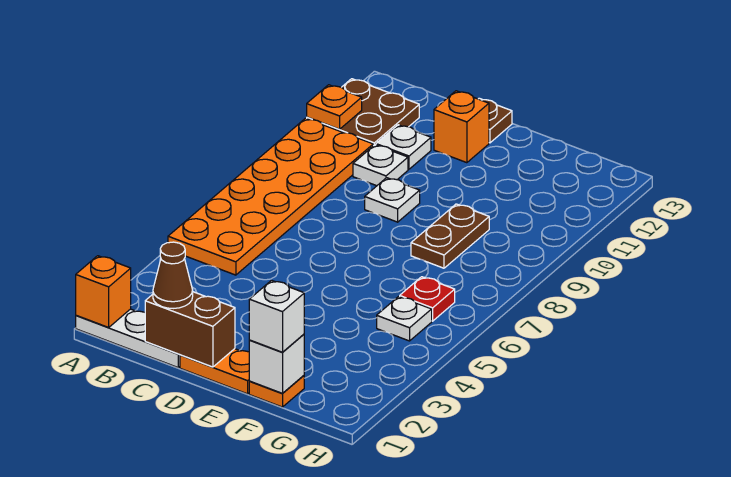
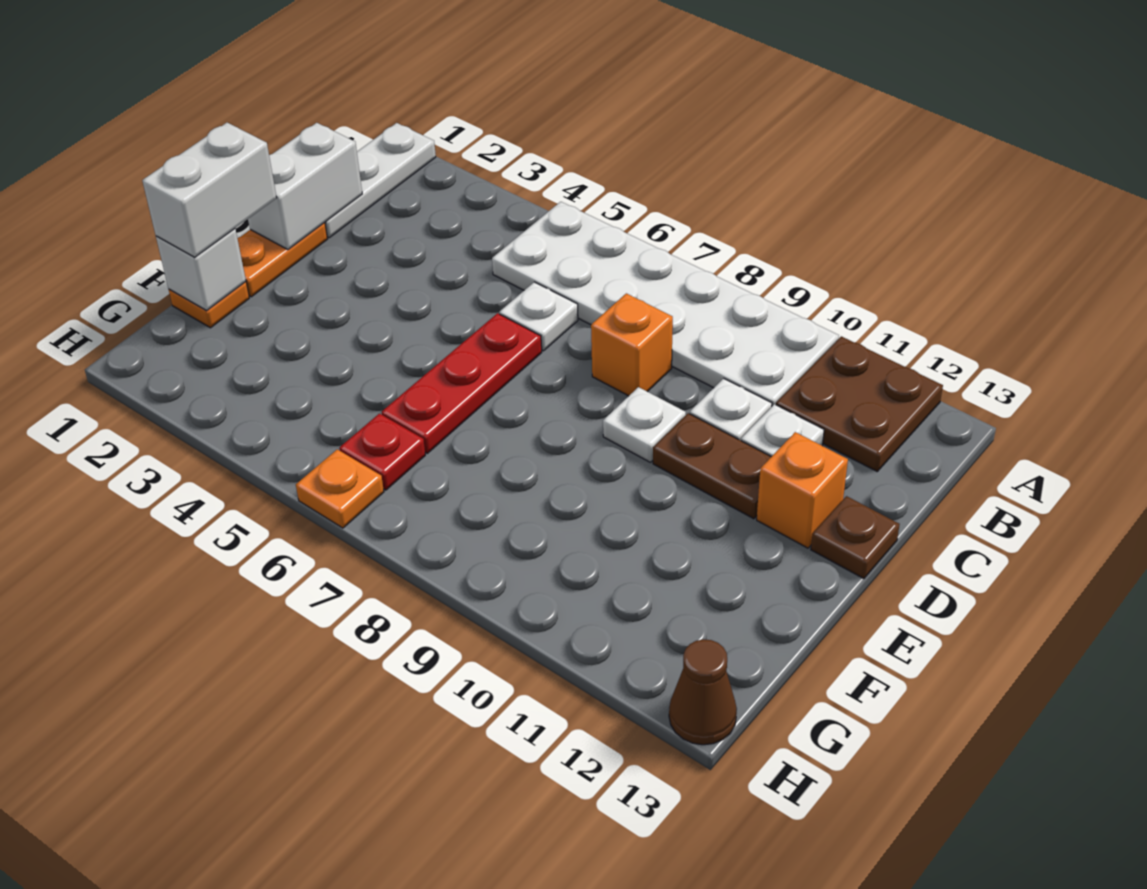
orange 1x1 brick [76,256,131,327] -> orange 1x1 brick moved to [591,293,673,396]
orange 2x6 plate [168,118,373,275] -> white 2x6 plate [492,202,839,406]
orange 1x1 plate [307,85,362,129] -> orange 1x1 plate moved to [296,449,384,528]
brown 1x2 brick [145,292,235,367] -> white 1x2 brick [248,123,362,250]
brown 1x1 cone [153,242,193,308] -> brown 1x1 cone moved to [669,639,737,745]
none -> red 1x3 plate [382,313,542,453]
white 1x1 brick [249,280,304,352] -> white 1x2 brick [142,123,277,257]
brown 1x2 plate [411,204,489,268] -> brown 1x2 plate moved to [653,413,771,519]
white 1x1 plate [377,297,432,341] -> white 1x1 plate moved to [499,282,578,351]

